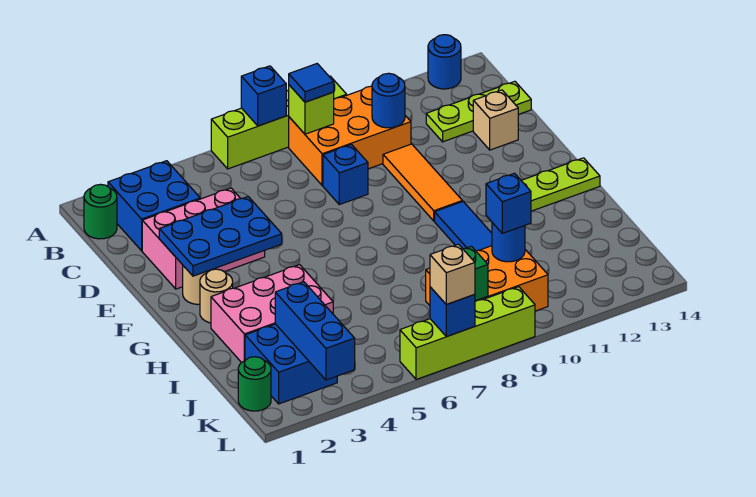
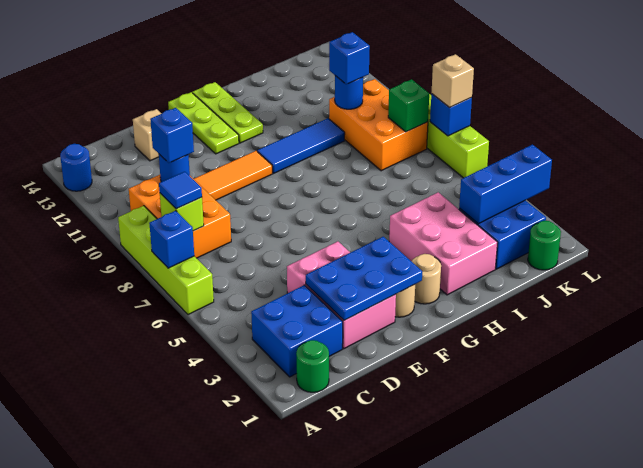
lime 1x3 plate [426,81,531,142] -> lime 1x3 plate moved to [168,92,239,154]
blue 1x1 brick [323,145,368,205] -> blue 1x1 brick moved to [150,108,194,163]
blue 2x3 plate [159,197,282,276] -> blue 2x3 plate turned to [306,237,422,320]

